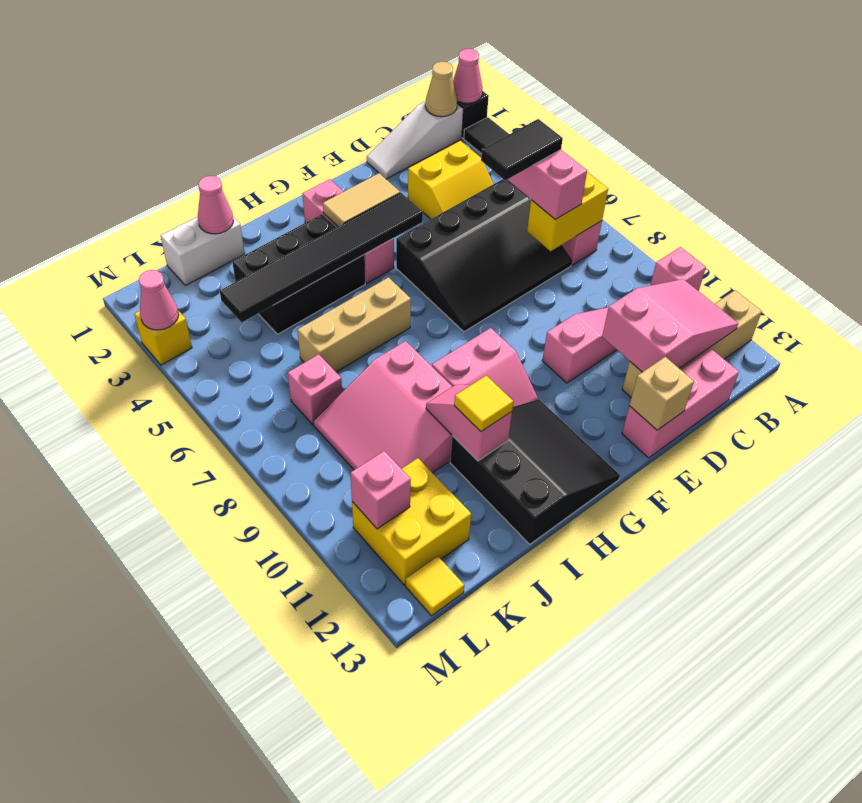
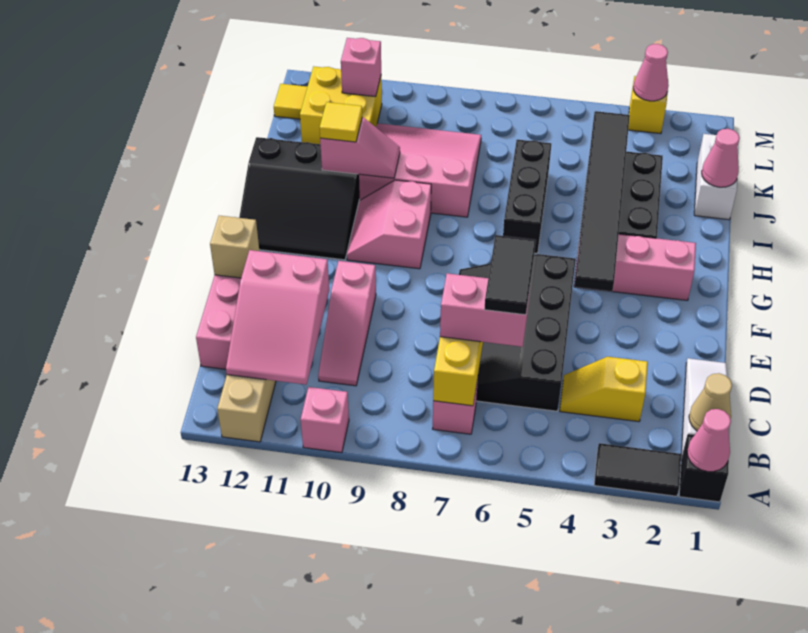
yellow 2x2 slope [408,141,493,219] -> yellow 1x2 slope [560,357,648,422]
tan 1x2 tile [323,173,400,227] -> none
tan 1x3 brick [297,277,411,372] -> black 1x3 brick [503,140,551,253]
pink 1x1 brick [288,354,342,424] -> none

